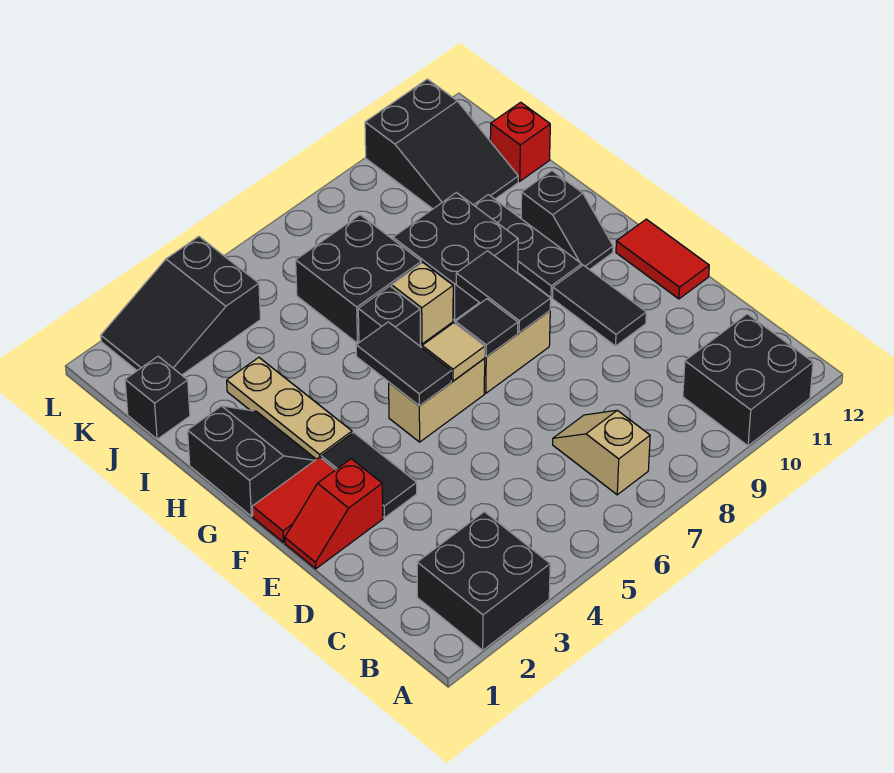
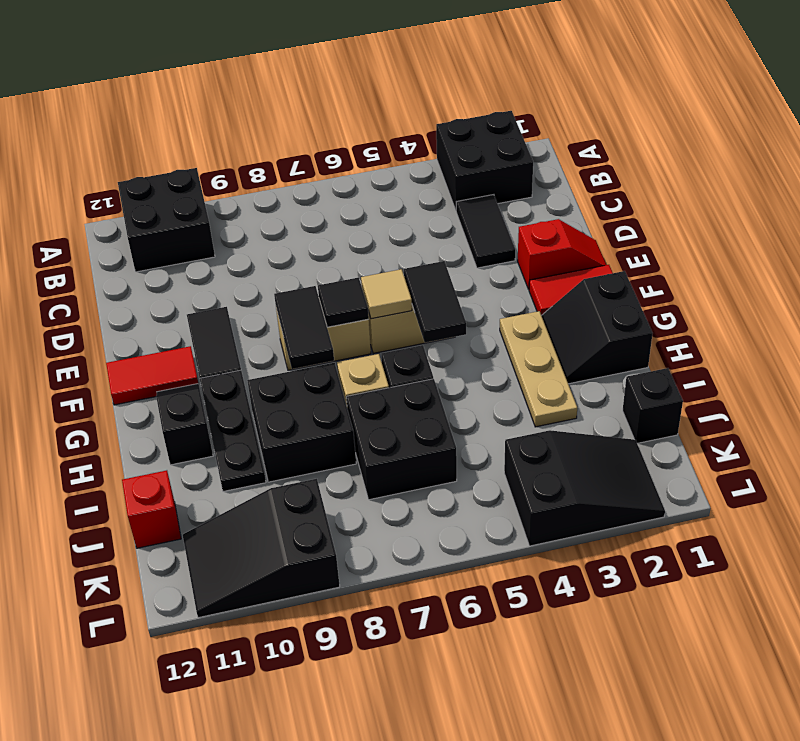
tan 1x2 slope [553,410,650,495] -> none
black 1x2 tile [321,432,417,518] -> black 1x2 tile moved to [456,195,515,268]
red 1x2 tile [616,219,709,299] -> red 1x2 tile turned to [106,346,198,405]
black 2x3 slope [365,79,518,209] -> black 2x3 slope turned to [183,479,340,618]

